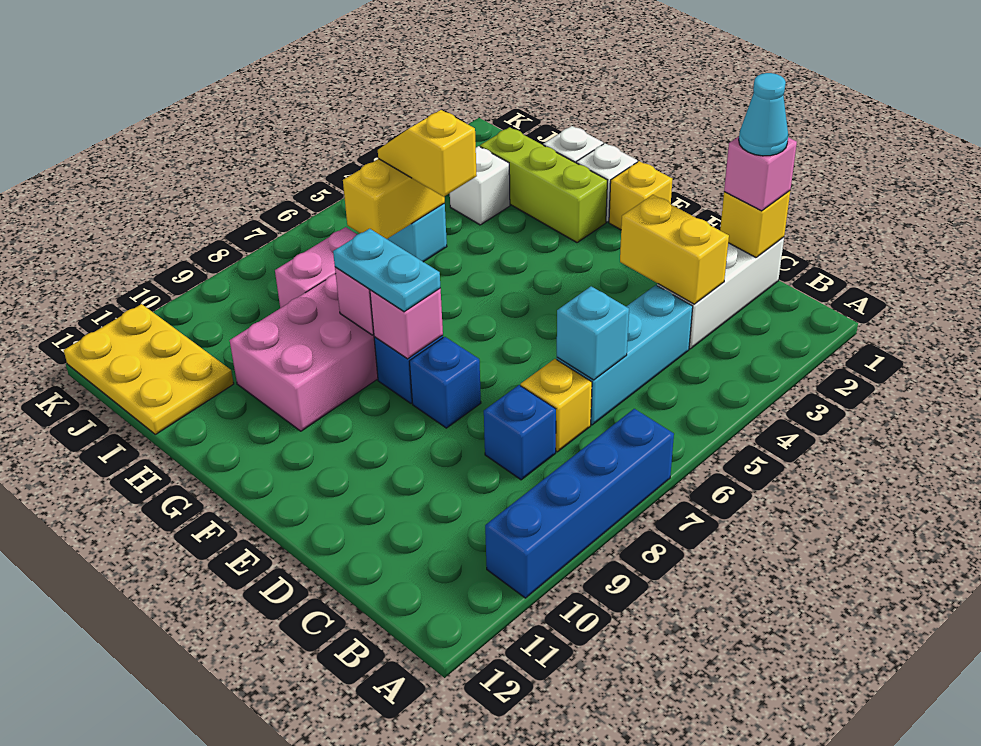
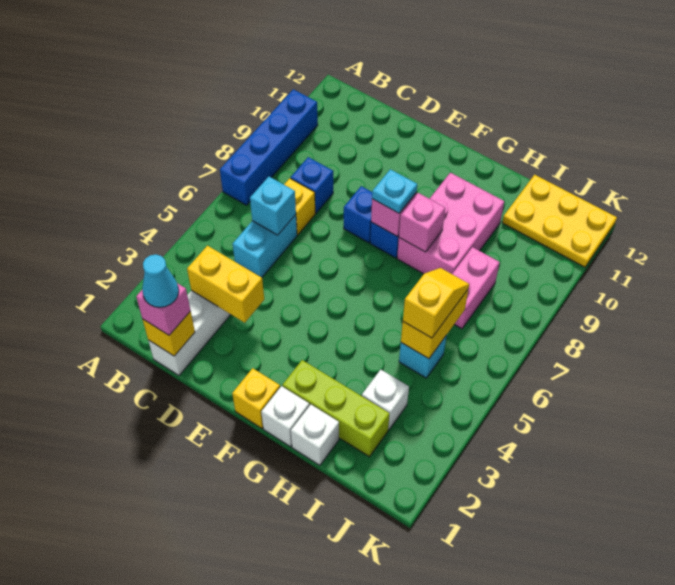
cyan 1x3 brick [557,285,693,425] -> cyan 1x2 brick [233,215,297,277]
cyan 1x2 plate [333,229,441,312] -> cyan 1x1 plate [372,169,417,213]
yellow 1x2 slope [378,110,477,197] -> yellow 1x2 slope turned to [403,268,469,338]

